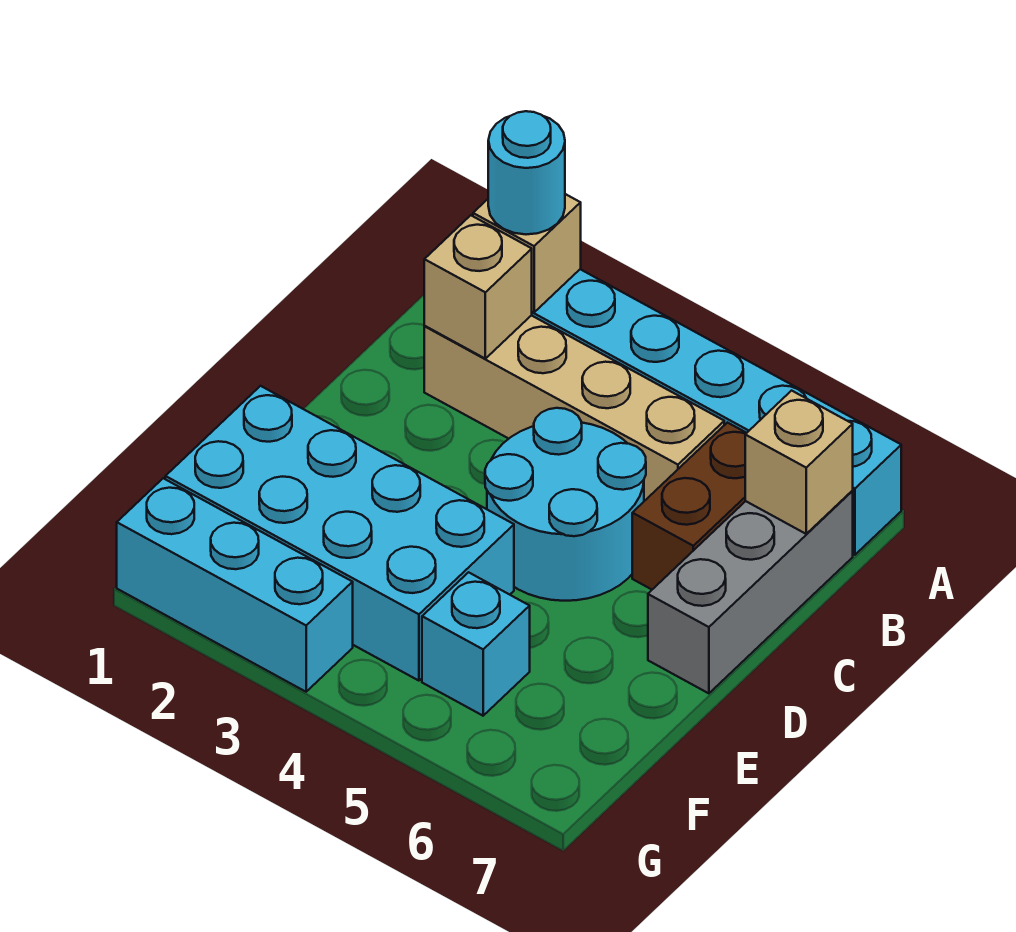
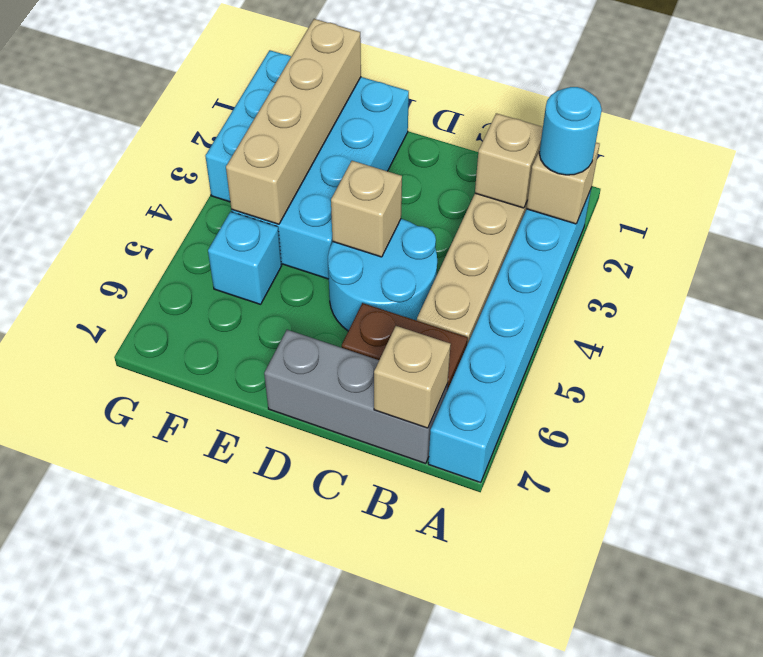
none -> tan 1x1 brick [331,161,402,257]
none -> tan 1x4 brick [226,19,361,224]

